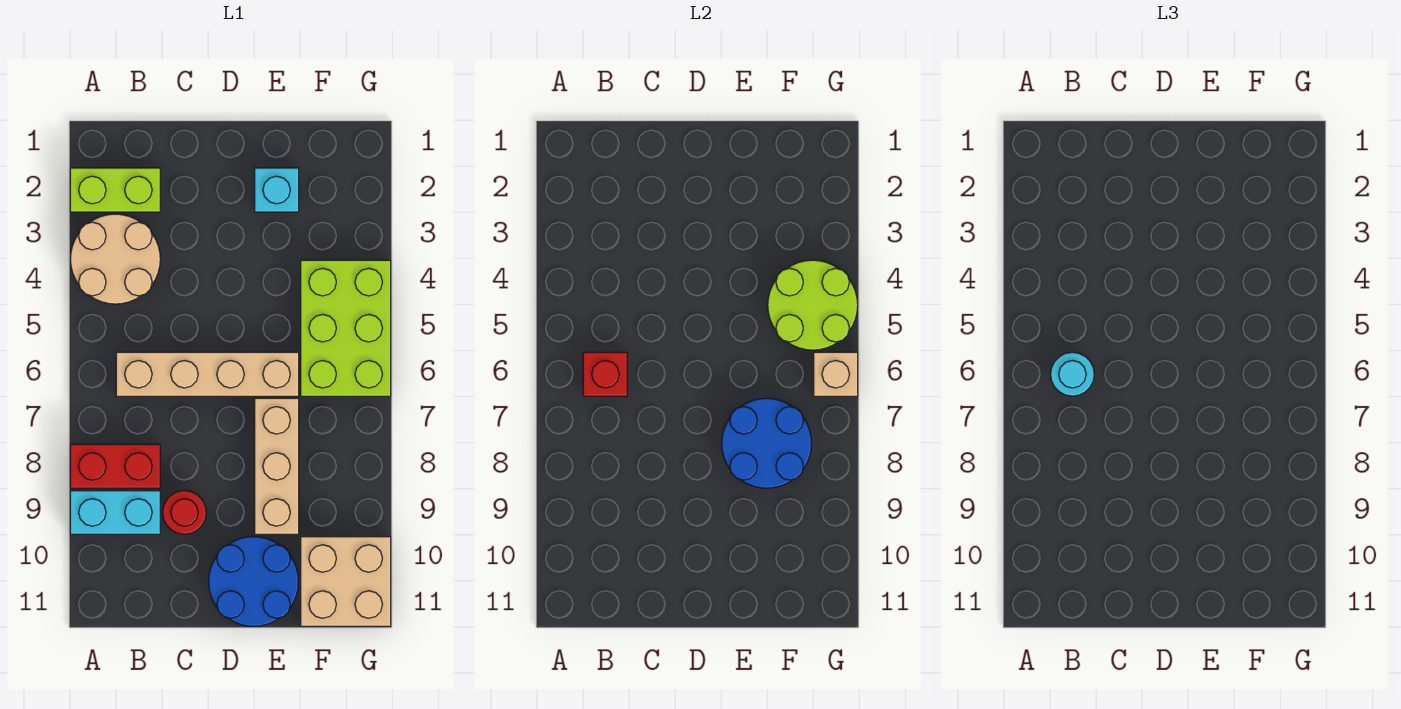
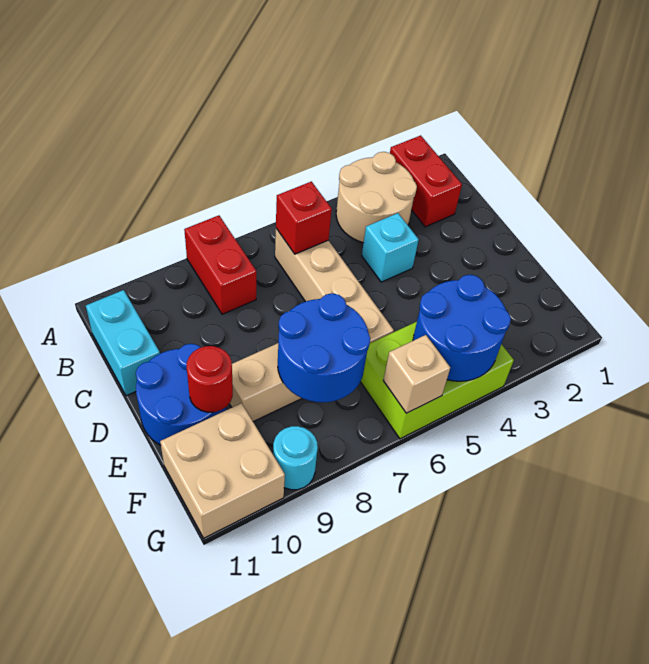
lime 1x2 brick [70,168,160,212] -> red 1x2 brick [390,135,462,227]
cyan 1x2 brick [70,491,160,534] -> cyan 1x2 brick moved to [86,290,160,396]
cyan 1x1 round brick [1051,352,1094,396] -> cyan 1x1 round brick moved to [273,426,318,490]
red 1x1 round brick [163,491,206,534] -> red 1x1 round brick moved to [187,346,233,412]
cyan 1x1 brick [255,168,299,212] -> cyan 1x1 brick moved to [362,213,419,282]
lime 2x2 round brick [768,260,858,350] -> blue 2x2 round brick [413,275,511,381]

